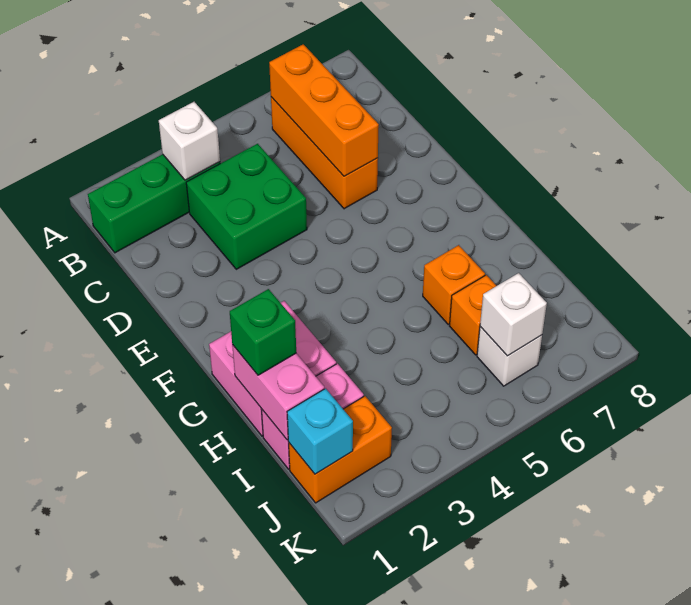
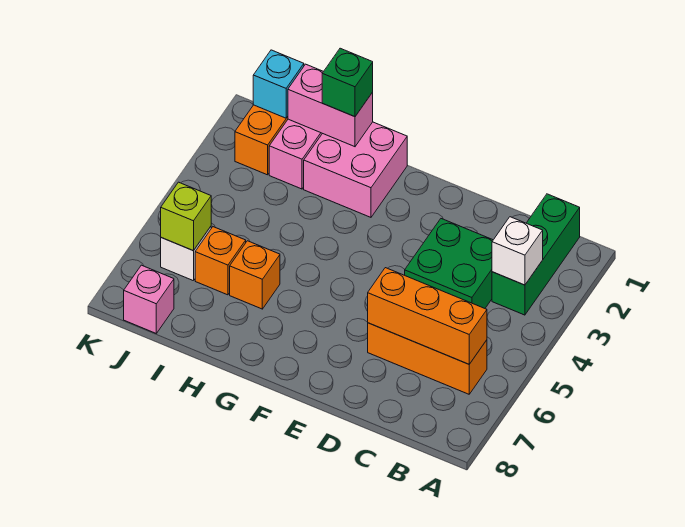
white 1x1 brick [480,273,547,356] -> lime 1x1 brick [161,182,211,251]
none -> pink 1x1 brick [124,265,174,333]

